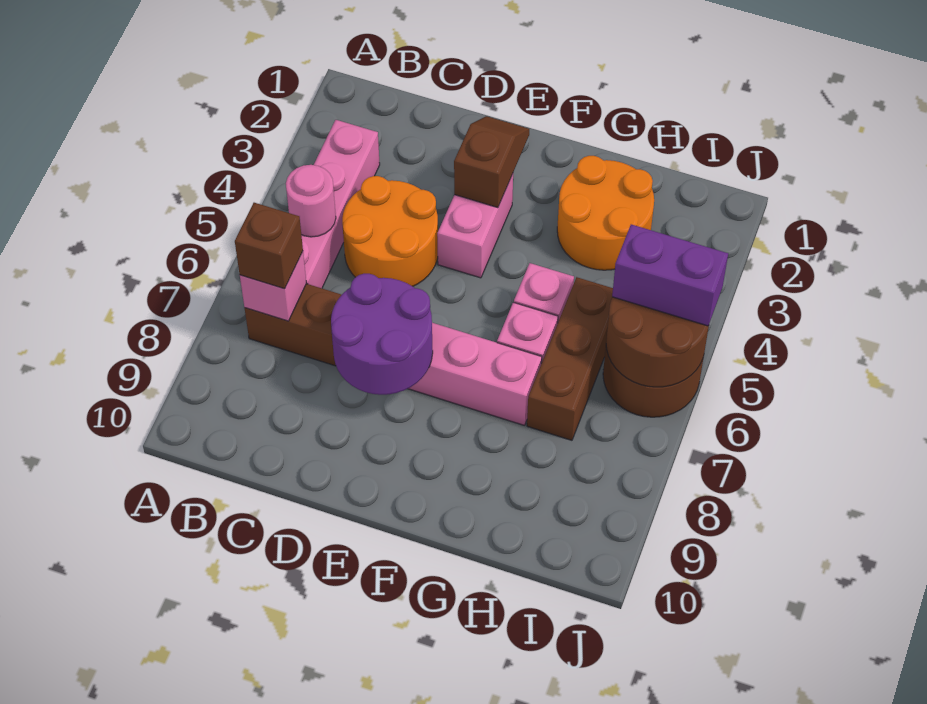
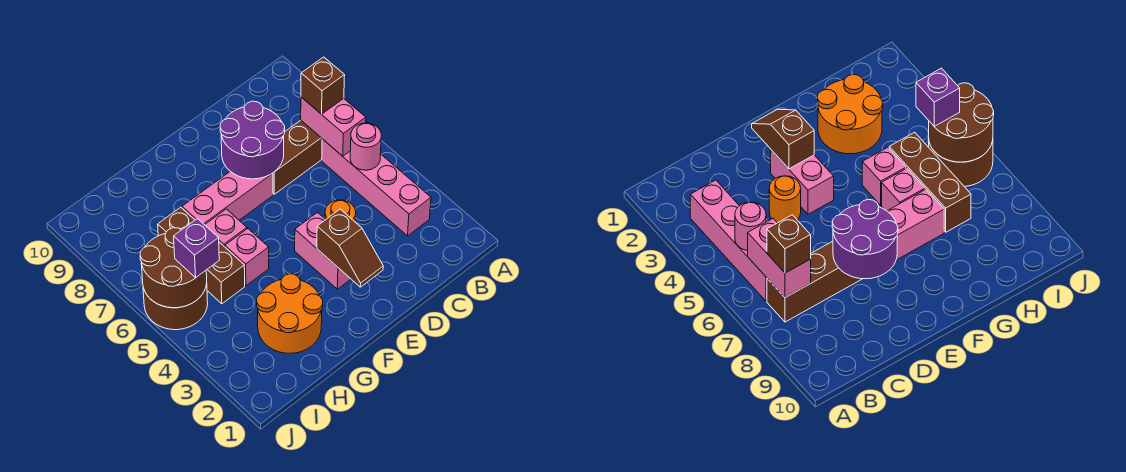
pink 1x1 brick [240,252,306,321] -> pink 1x2 brick [301,97,366,156]
orange 2x2 round brick [342,176,438,286] -> orange 1x1 round brick [325,200,356,222]
purple 1x2 brick [612,225,728,326] -> purple 1x1 brick [174,219,219,278]

